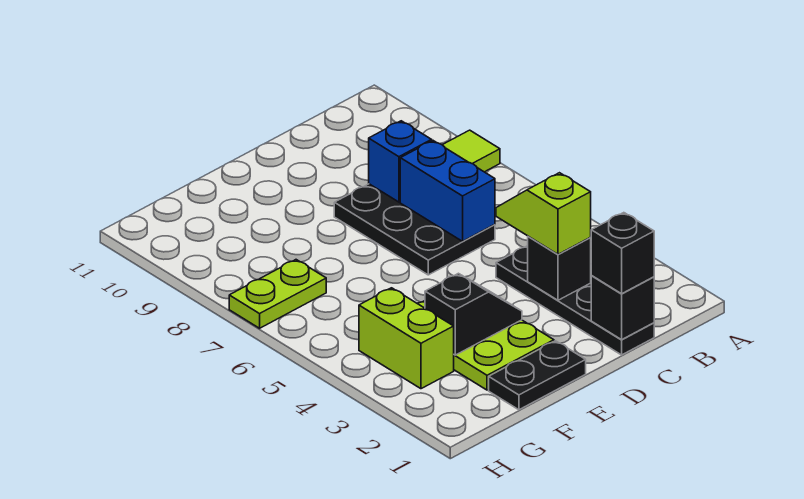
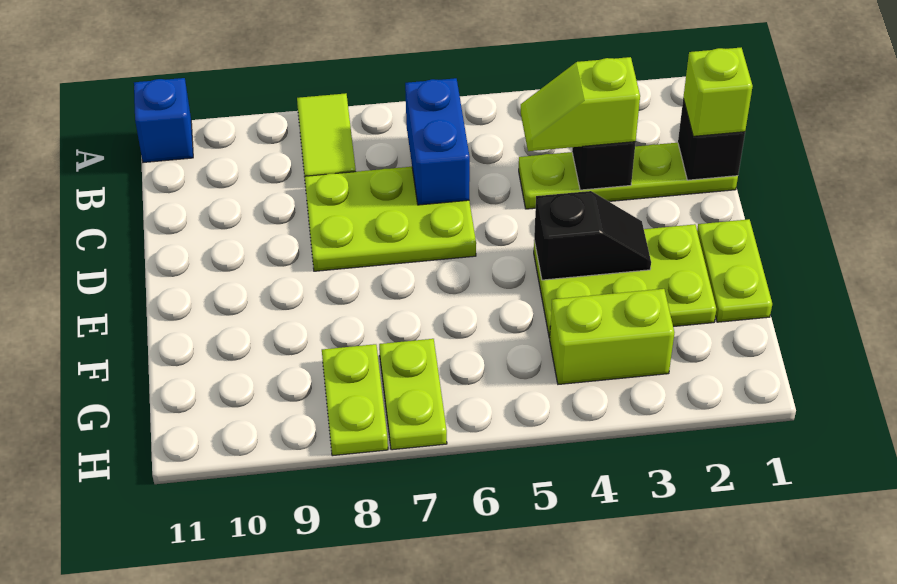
black 1x4 plate [496,246,654,355] -> lime 1x4 plate [519,143,738,209]
black 1x1 brick [591,213,654,294] -> lime 1x1 brick [683,48,753,136]
black 2x3 plate [334,184,495,275] -> lime 2x3 plate [305,167,476,271]
blue 1x2 brick [400,141,495,241] -> blue 1x2 brick turned to [405,78,470,205]
blue 1x1 brick [369,121,432,202] -> blue 1x1 brick moved to [134,78,193,162]
black 1x2 plate [489,341,586,410] -> lime 1x2 plate [697,219,772,322]
black 1x2 slope [425,273,522,355] -> black 1x2 slope turned to [534,191,651,280]
none -> lime 1x2 plate [322,344,388,456]

